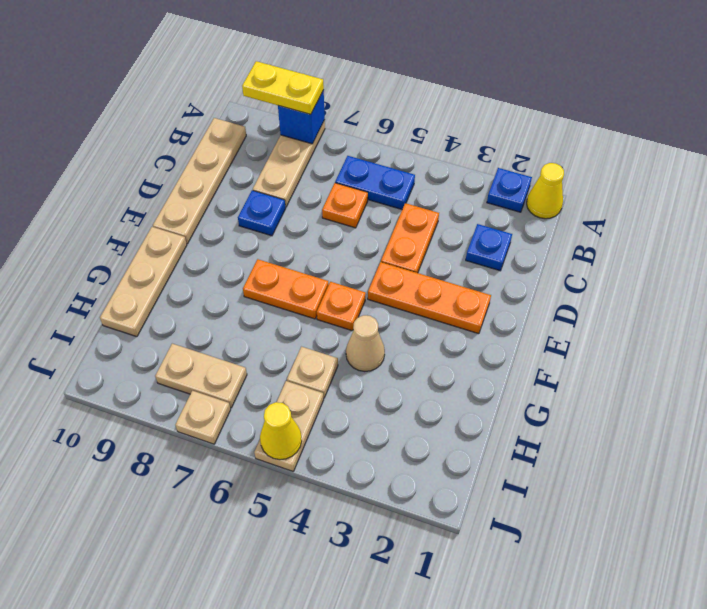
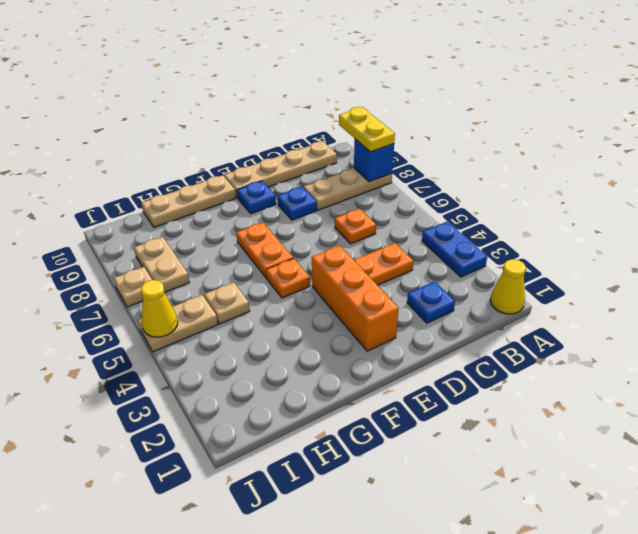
blue 1x1 plate [487,168,532,212] -> blue 1x1 plate moved to [237,181,276,214]
blue 1x2 plate [335,156,415,209] -> blue 1x2 plate moved to [422,222,487,277]
orange 1x3 plate [368,262,491,334] -> orange 1x3 brick [312,246,399,351]
tan 1x1 cone [346,315,385,371] -> none

